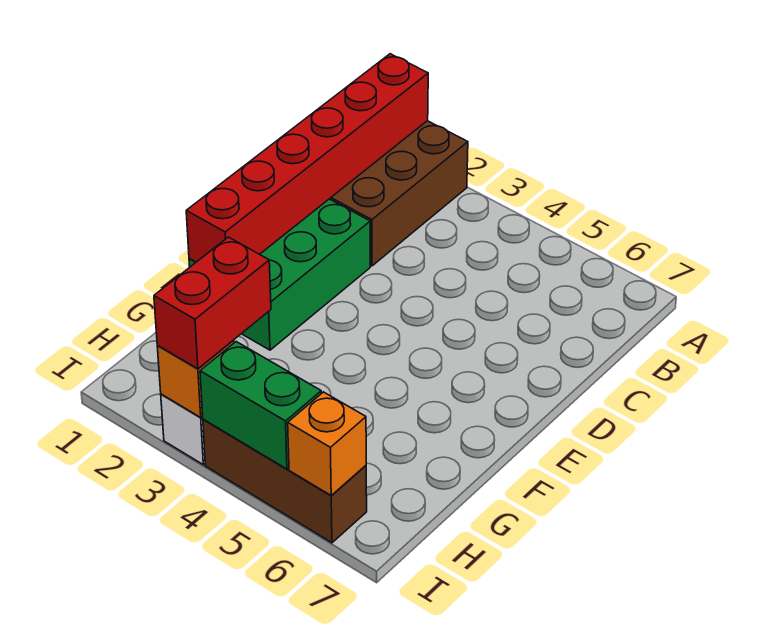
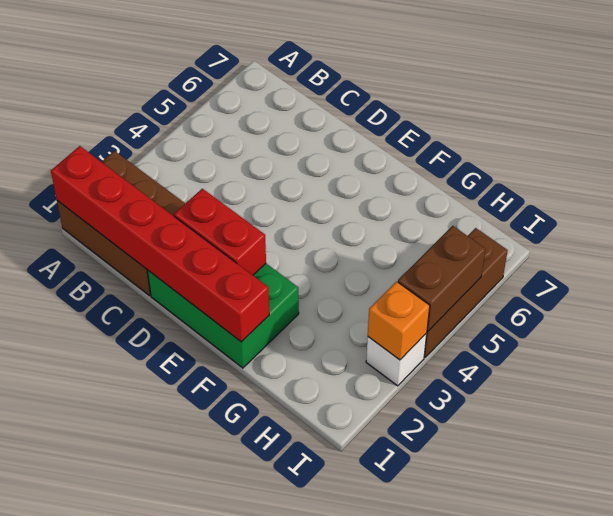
red 1x2 brick [154,237,271,369] -> red 1x2 brick moved to [174,189,266,275]
green 1x2 brick [200,342,321,469] -> brown 1x2 brick [398,226,485,331]
orange 1x1 brick [288,392,366,496] -> none

